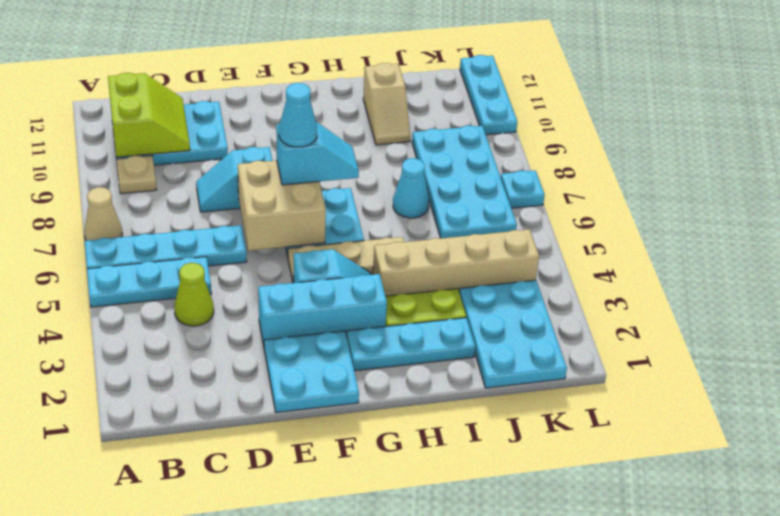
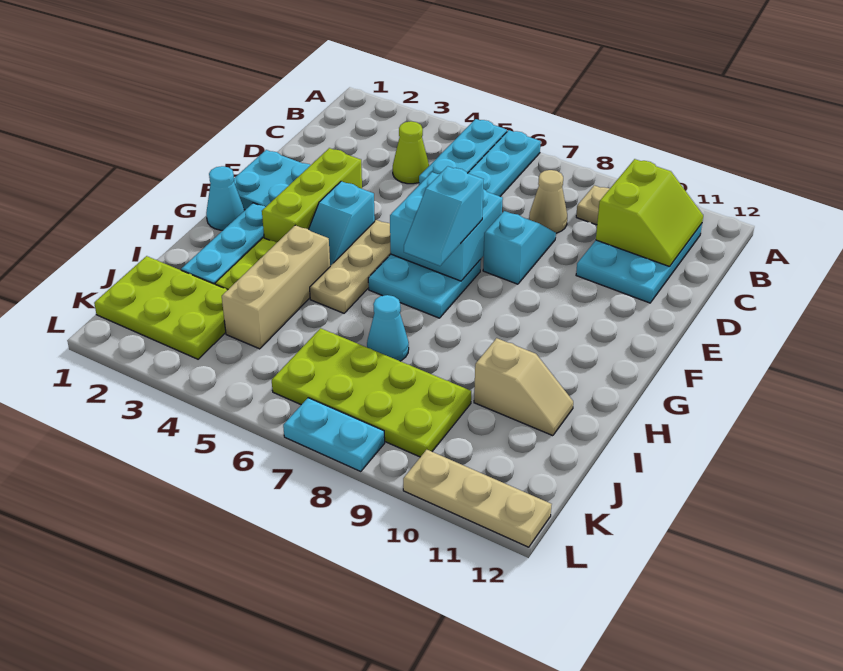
tan 1x1 cone [84,187,122,241] -> tan 1x1 cone moved to [529,170,567,233]
lime 2x2 slope [108,73,190,157] -> lime 2x2 slope turned to [596,159,703,267]
cyan 1x3 brick [258,274,387,346] -> lime 1x3 brick [262,148,362,243]
tan 2x2 brick [238,161,326,251] -> cyan 2x2 brick [390,172,503,281]
cyan 1x1 cone [279,83,317,147] -> cyan 1x1 cone moved to [206,166,244,230]
tan 1x4 brick [373,229,539,296] -> tan 1x3 brick [222,225,330,349]
tan 1x2 slope [363,63,410,145] -> tan 1x2 slope turned to [474,338,573,436]
cyan 2x3 plate [459,280,567,388] -> lime 2x3 plate [94,256,227,359]
cyan 2x4 plate [412,125,517,238] -> lime 2x4 plate [272,328,471,457]
cyan 1x1 plate [501,170,545,208] -> cyan 1x2 plate [283,398,385,472]
cyan 1x3 plate [460,55,517,135] -> tan 1x3 plate [403,450,552,547]

